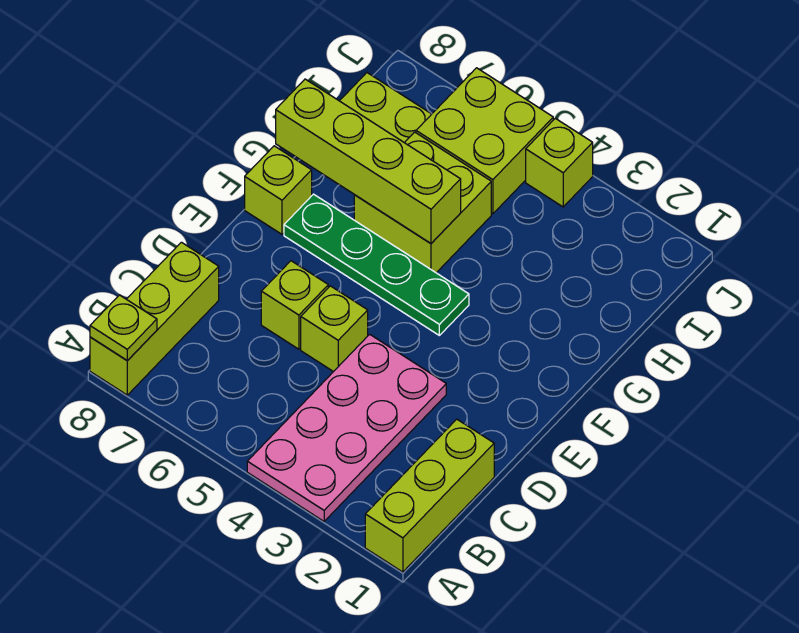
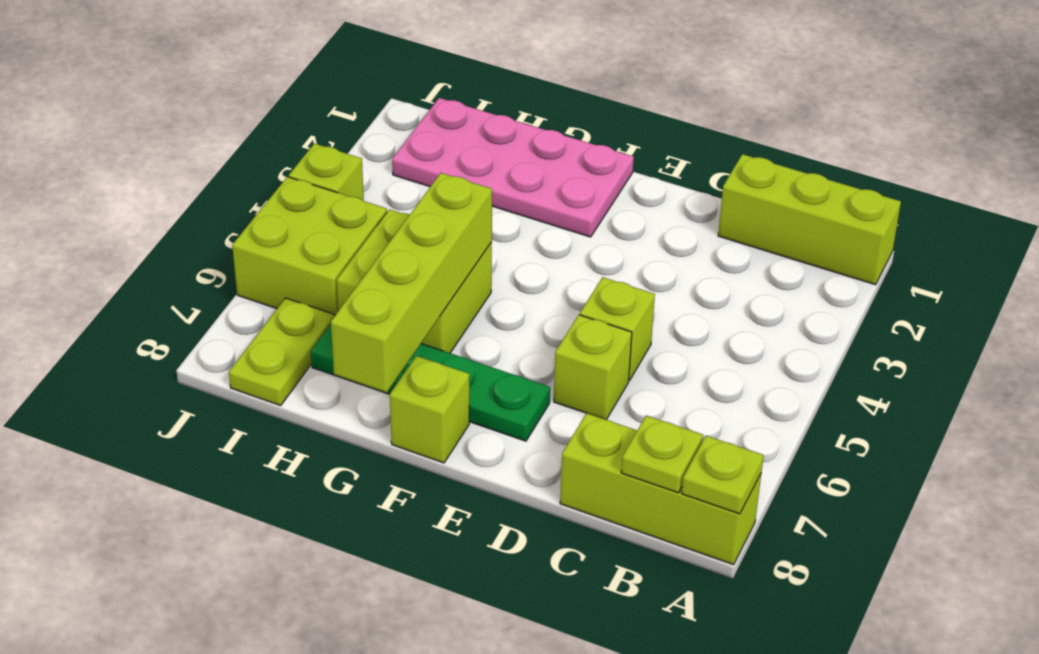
pink 2x4 plate [247,334,446,521] -> pink 2x4 plate moved to [392,98,634,237]
none -> lime 1x1 plate [621,415,703,493]
green 1x4 plate [284,194,469,335] -> green 1x4 plate turned to [311,325,550,441]

